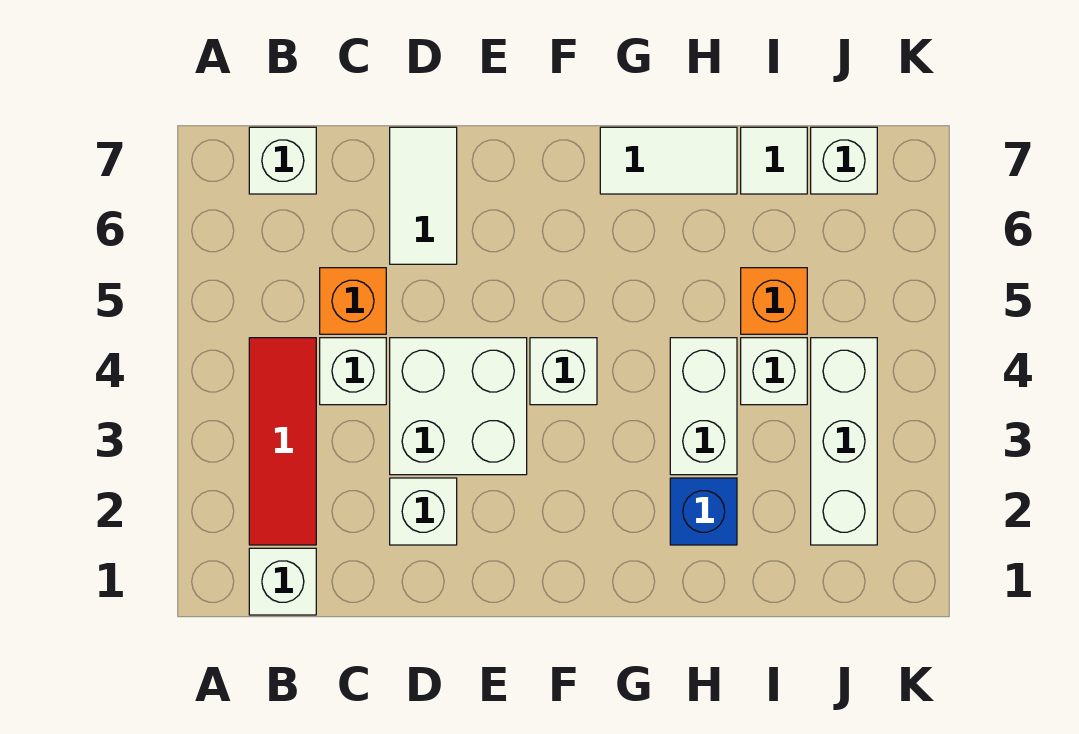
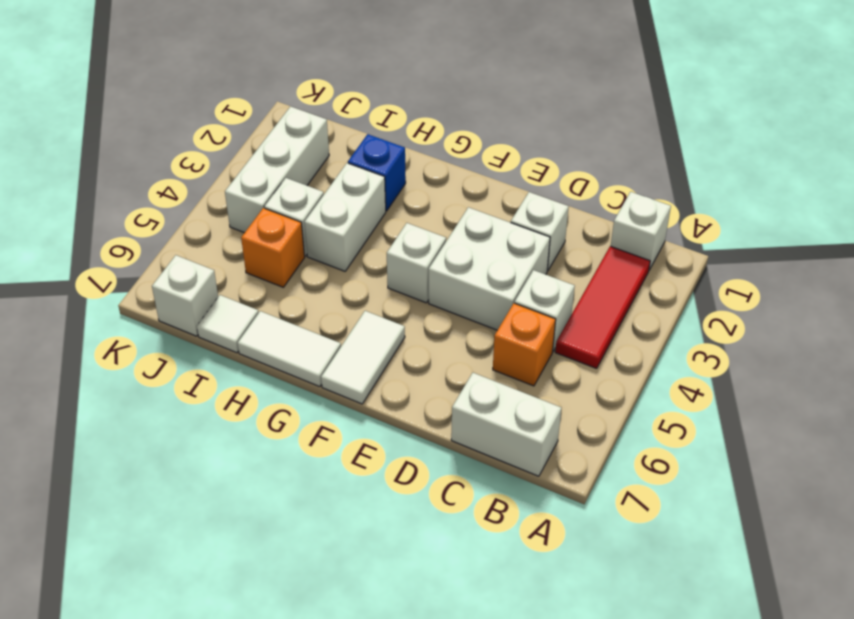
white 1x1 brick [249,127,316,194] -> white 1x2 brick [451,373,561,476]
white 1x2 tile [390,127,457,264] -> white 1x2 tile moved to [321,311,405,404]

